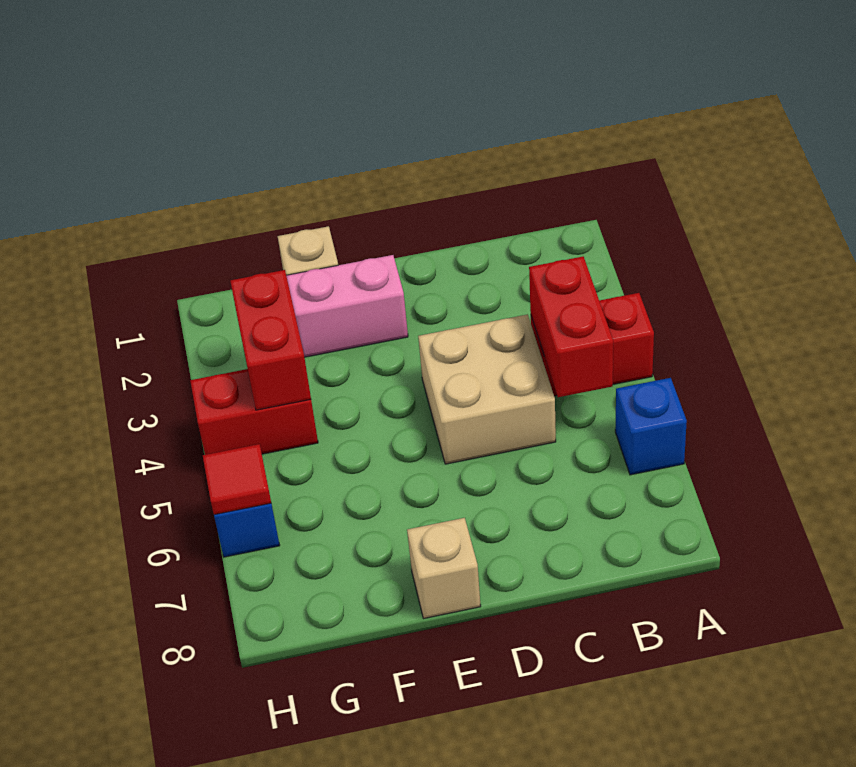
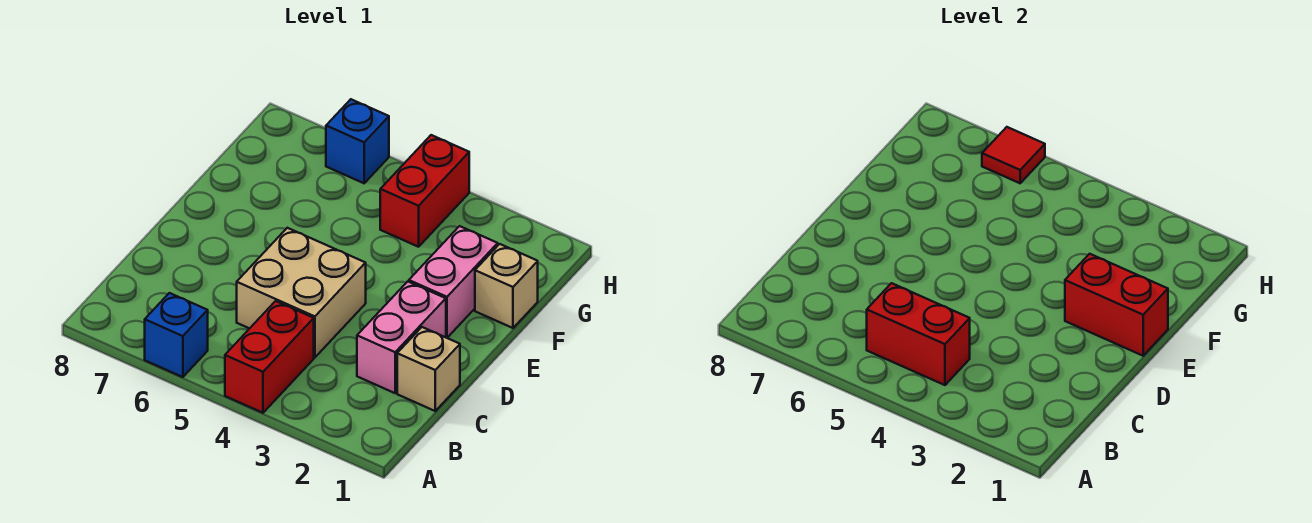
none -> pink 1x2 brick [357,281,446,393]
tan 1x1 brick [407,518,481,618] -> tan 1x1 brick moved to [397,327,460,411]
red 1x2 brick [230,270,311,410] -> red 1x2 brick moved to [1065,254,1168,356]

